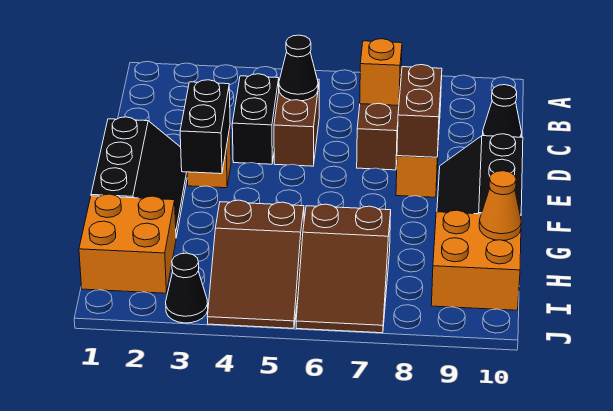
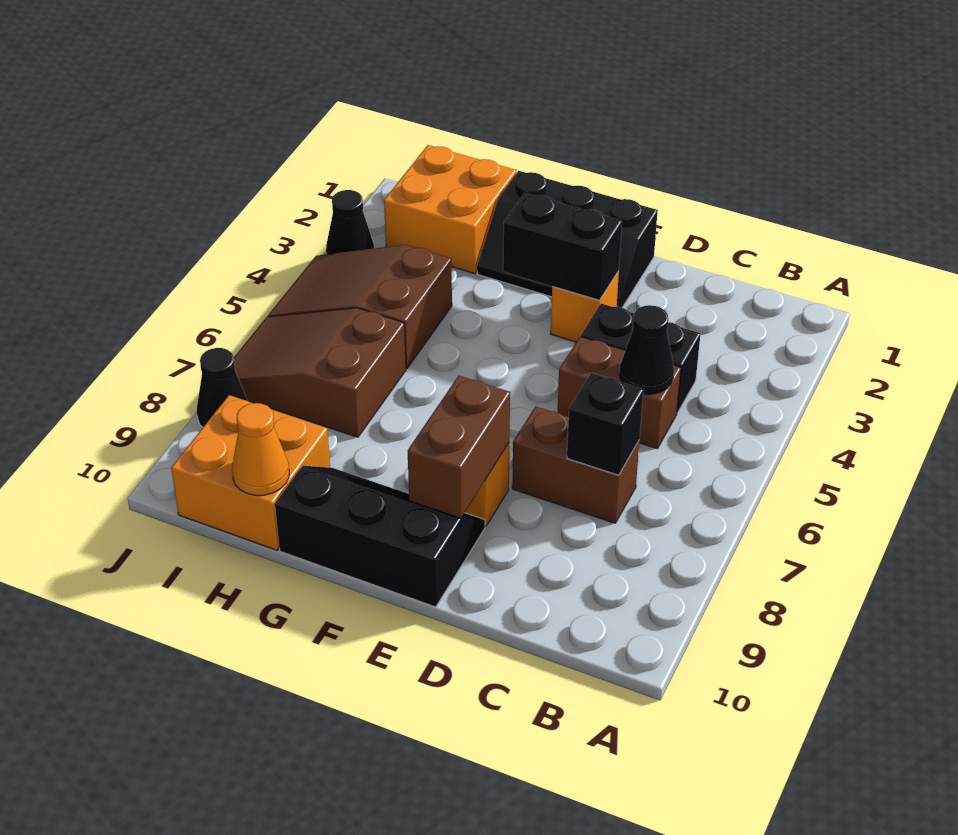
orange 1x1 brick [360,39,402,105] -> black 1x1 brick [567,373,644,475]
black 1x1 cone [482,85,522,137] -> black 1x1 cone moved to [197,348,248,427]
brown 1x2 brick [397,65,442,157] -> brown 1x2 brick turned to [408,376,510,518]

